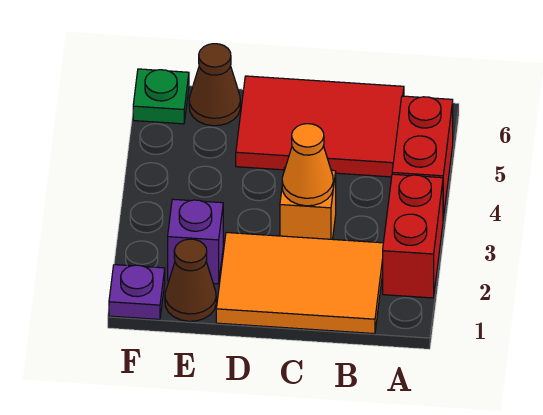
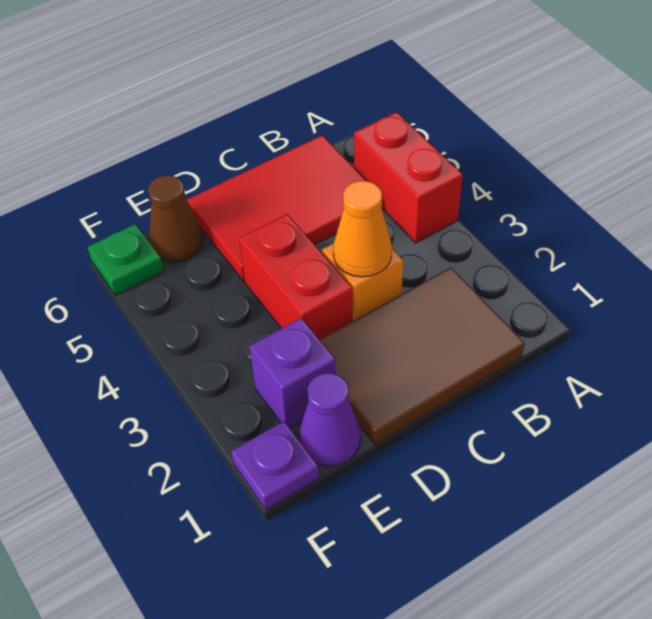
red 1x2 brick [383,174,443,298] -> red 1x2 brick moved to [239,214,353,339]
orange 2x3 tile [216,233,383,334] -> brown 2x3 tile [319,267,525,445]
brown 1x1 cone [165,239,216,321] -> purple 1x1 cone [299,373,361,466]

